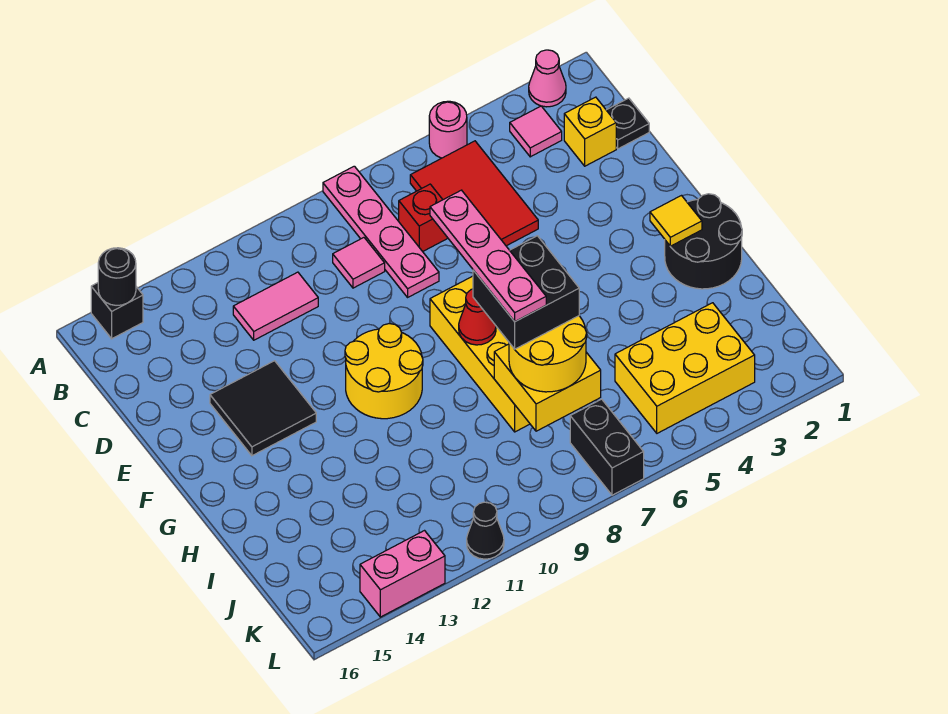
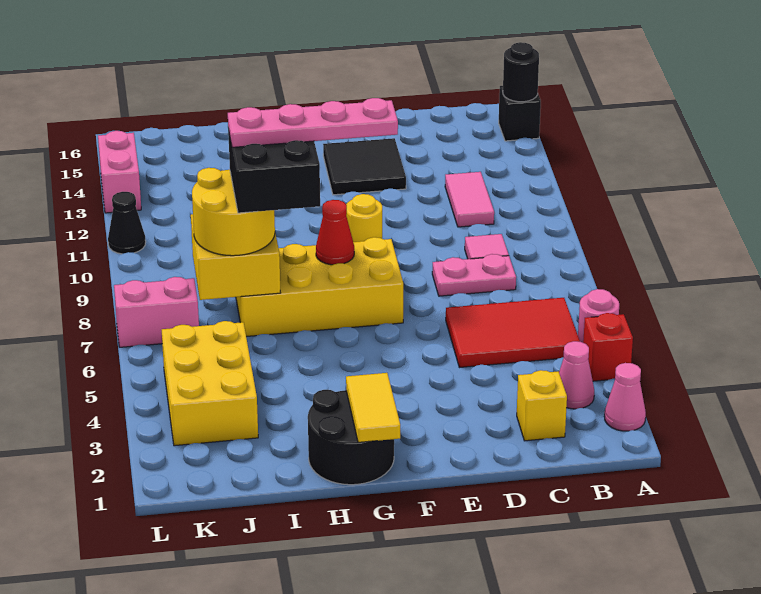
pink 1x4 plate [323,166,439,297] -> pink 1x2 plate [432,254,516,296]
pink 1x1 tile [510,106,562,157] -> pink 1x1 cone [559,341,594,409]
black 1x1 plate [607,98,649,149] -> none
red 1x1 brick [399,184,448,252] -> red 1x1 brick moved to [583,313,633,381]
yellow 2x2 round brick [345,324,423,419] -> yellow 1x1 round brick [346,194,382,242]
yellow 1x1 tile [650,196,702,246] -> yellow 1x2 tile [346,373,400,442]
black 1x2 brick [570,399,644,495] -> pink 1x2 brick [114,277,199,347]

